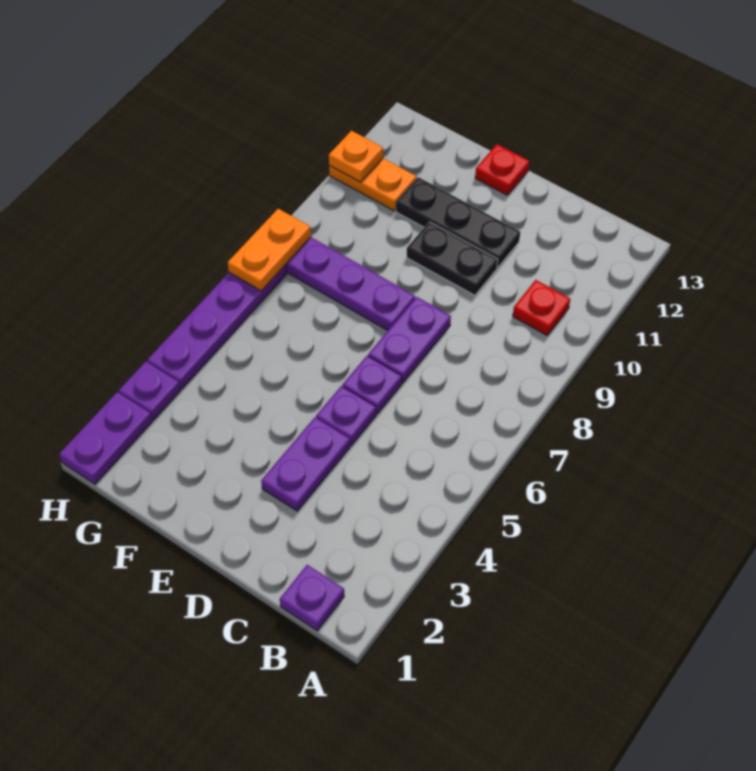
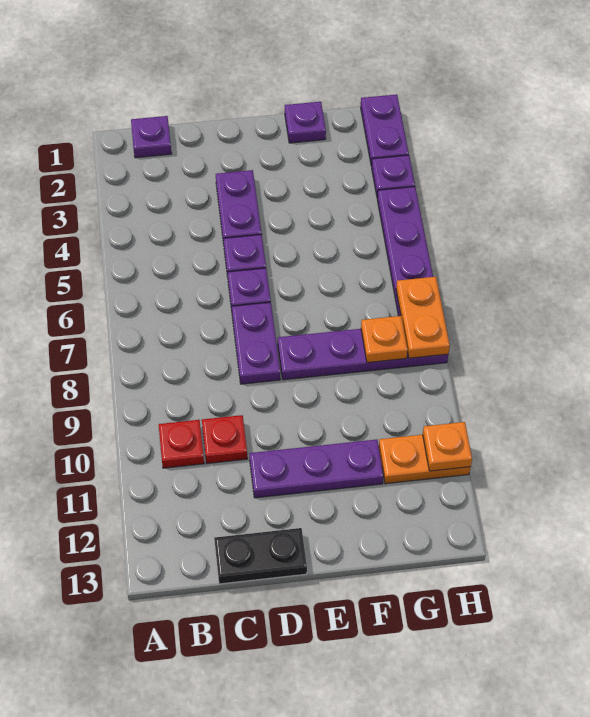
black 1x2 plate [407,222,498,295] -> black 1x2 plate moved to [214,528,307,584]
black 1x3 plate [396,177,520,267] -> purple 1x3 plate [249,439,384,498]
red 1x1 plate [475,144,529,195] -> red 1x1 plate moved to [202,415,247,464]
none -> purple 1x1 plate [285,102,326,143]
none -> orange 1x1 plate [361,316,408,363]

